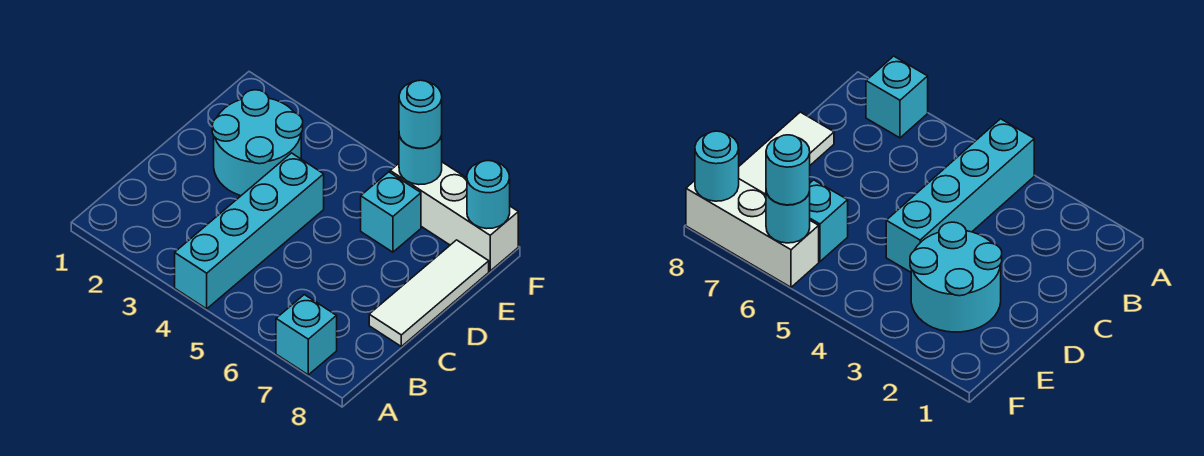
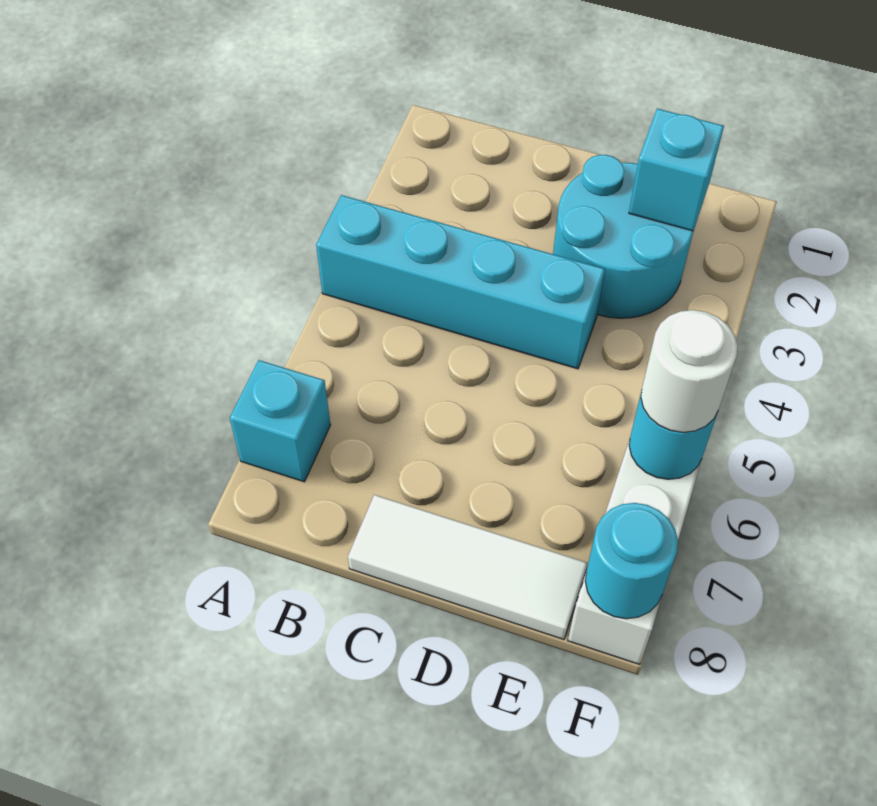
cyan 1x1 brick [361,172,421,252] -> cyan 1x1 brick moved to [629,109,724,231]
cyan 1x1 round brick [399,80,442,148] -> white 1x1 round brick [641,310,738,432]

